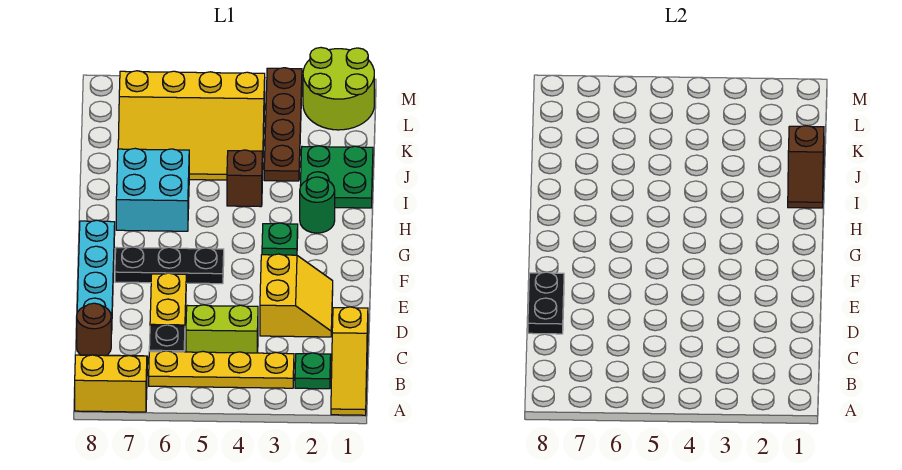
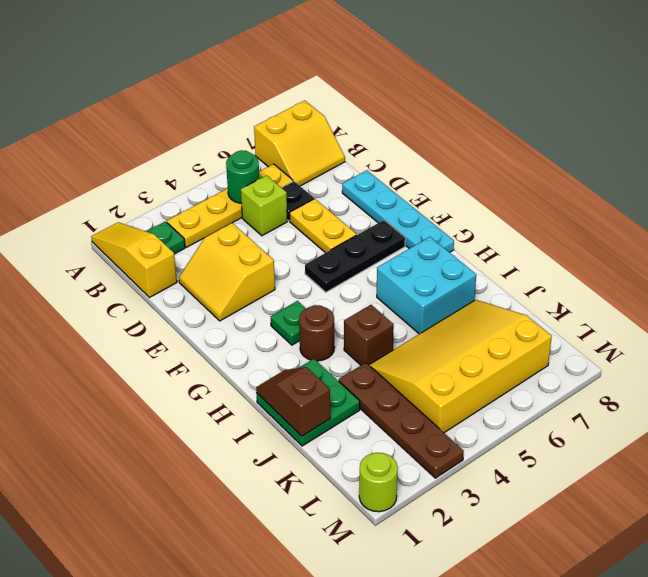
lime 1x2 brick [186,305,258,353] -> lime 1x1 brick [241,175,287,236]
brown 1x1 round brick [77,303,111,355] -> brown 1x1 round brick moved to [299,305,335,361]
black 1x2 plate [528,272,564,334] -> none
green 1x1 round brick [300,177,335,233] -> green 1x1 round brick moved to [226,151,259,203]
lime 2x2 round brick [303,48,374,130] -> lime 1x1 round brick [359,453,398,512]

